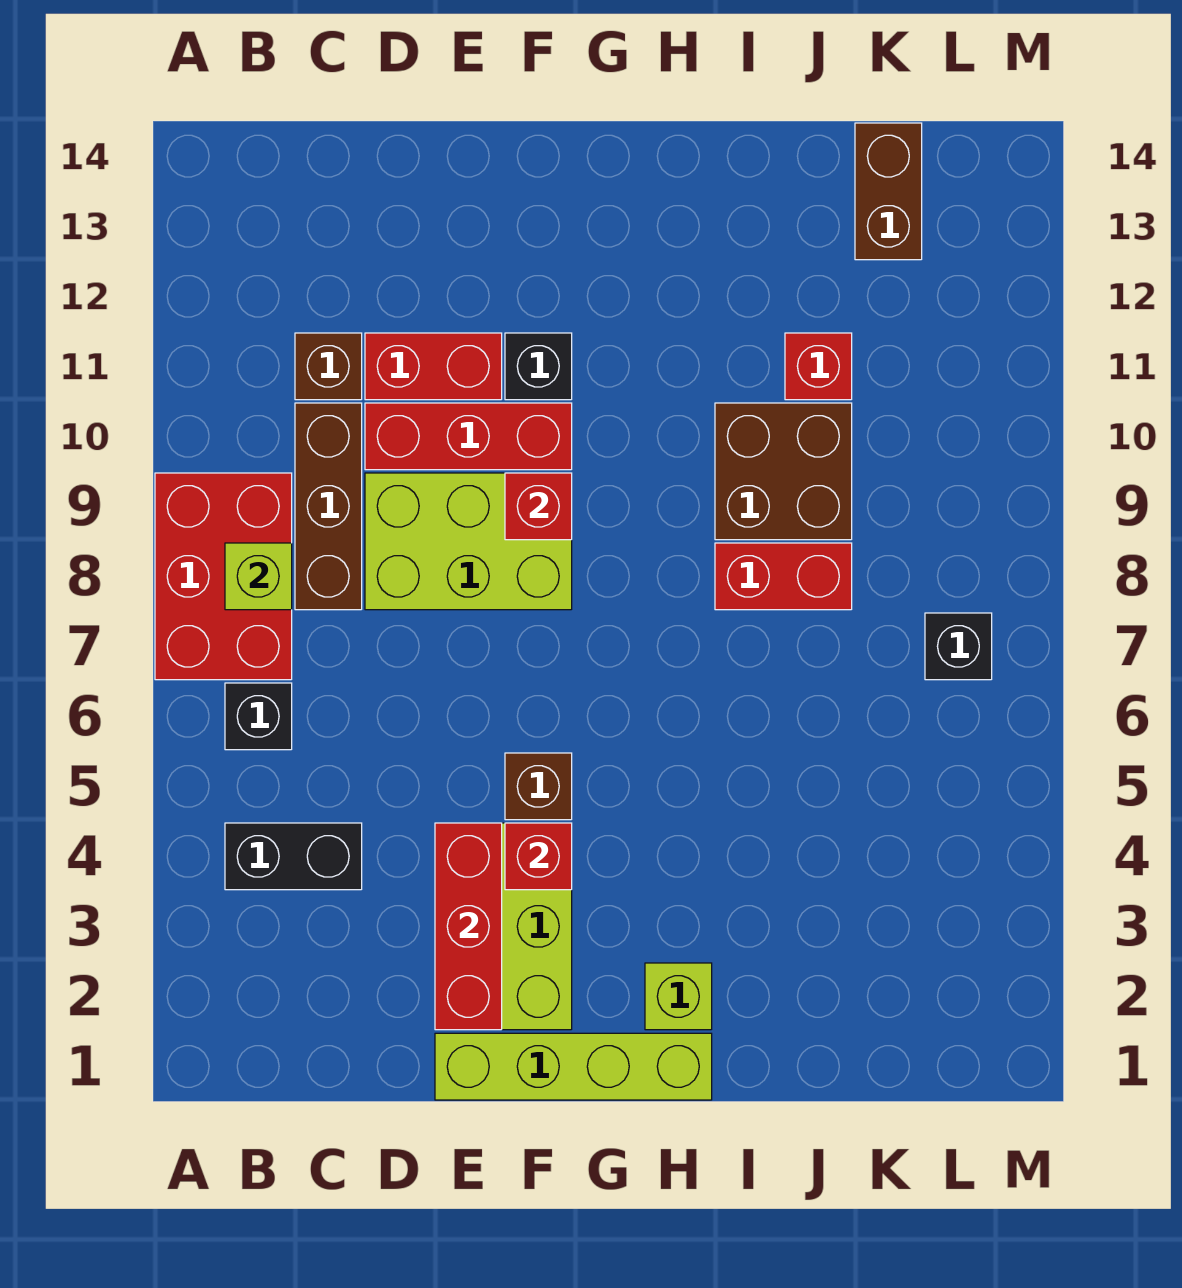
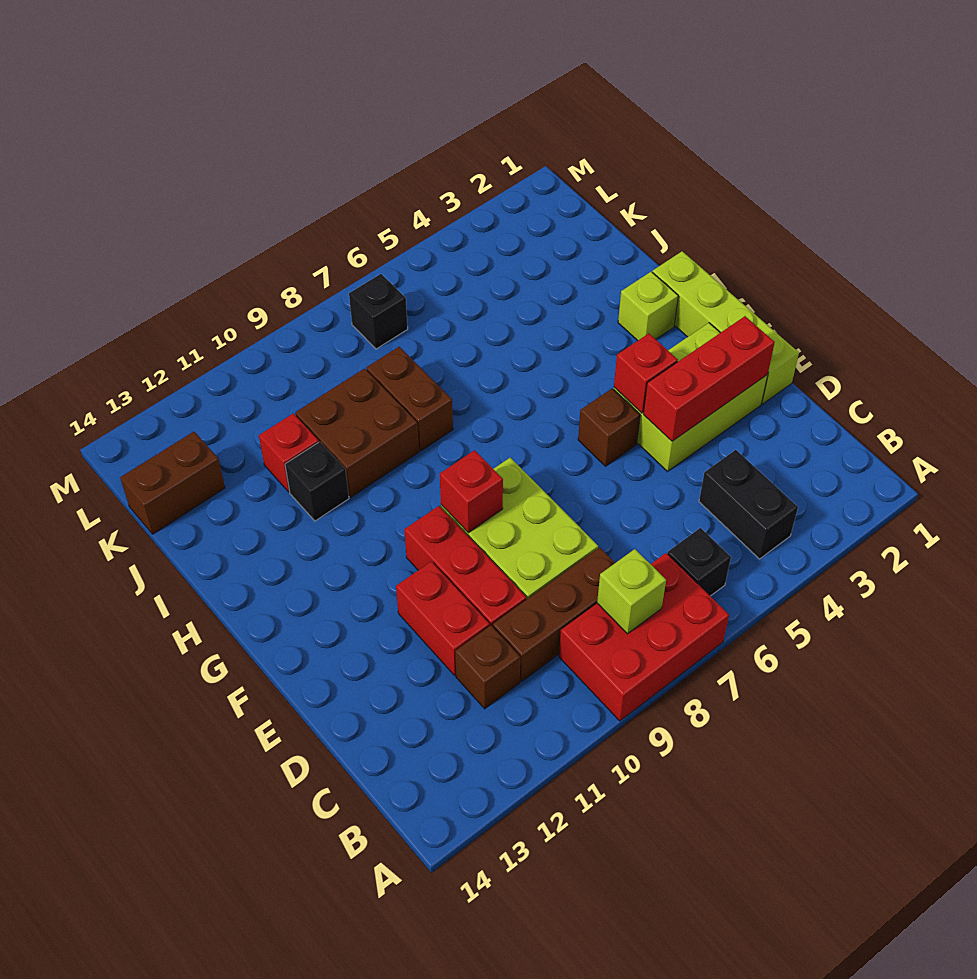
black 1x1 brick [505,333,572,400] -> black 1x1 brick moved to [285,442,349,521]
red 1x2 brick [715,543,852,610] -> brown 1x2 brick [366,347,453,451]

